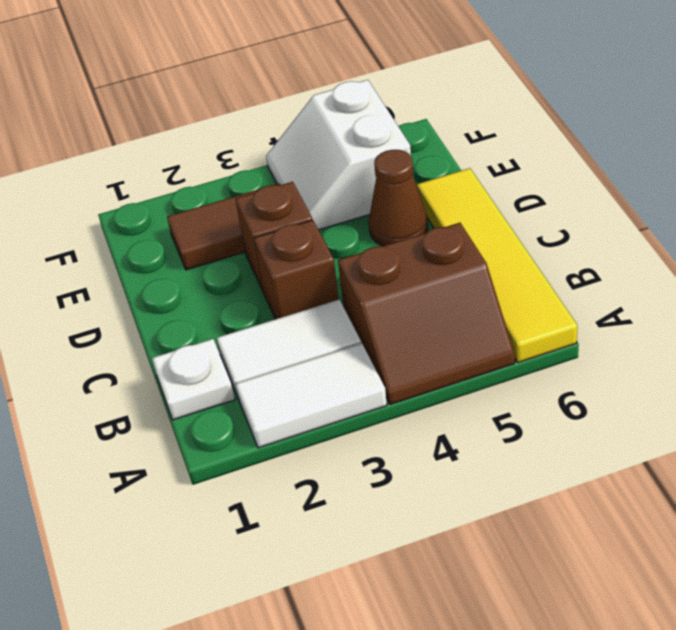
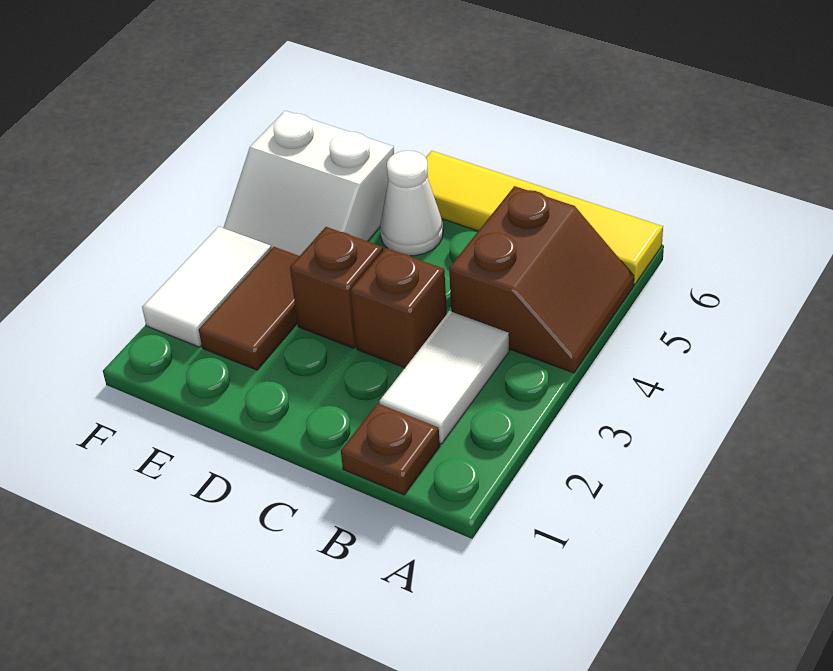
white 1x2 tile [236,343,387,448] -> white 1x2 tile moved to [142,226,271,347]
white 1x1 plate [152,339,235,420] -> brown 1x1 plate [341,403,440,495]
brown 1x1 cone [369,150,428,246] -> white 1x1 cone [380,151,443,256]

